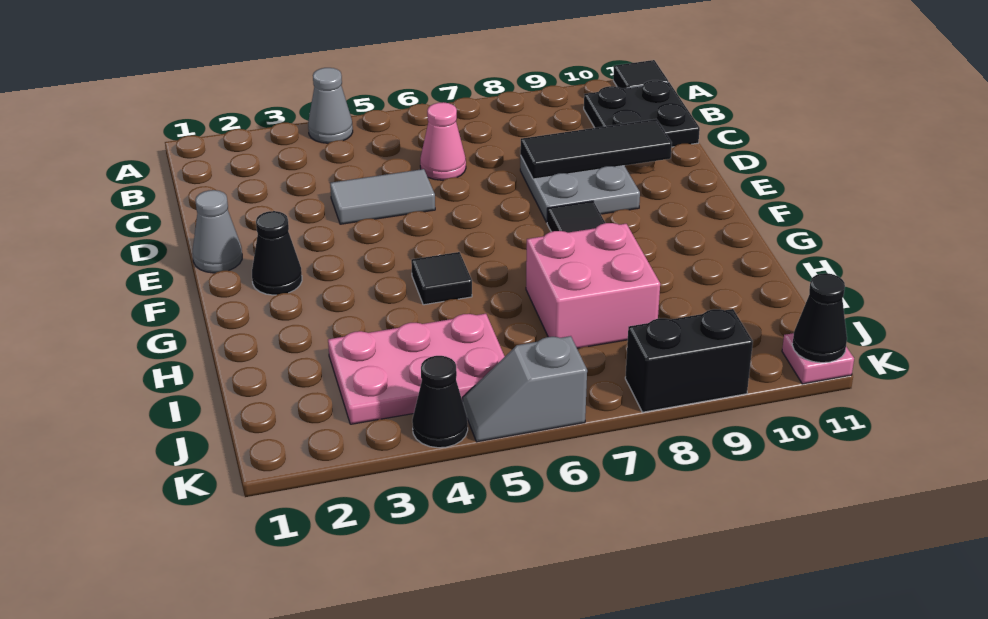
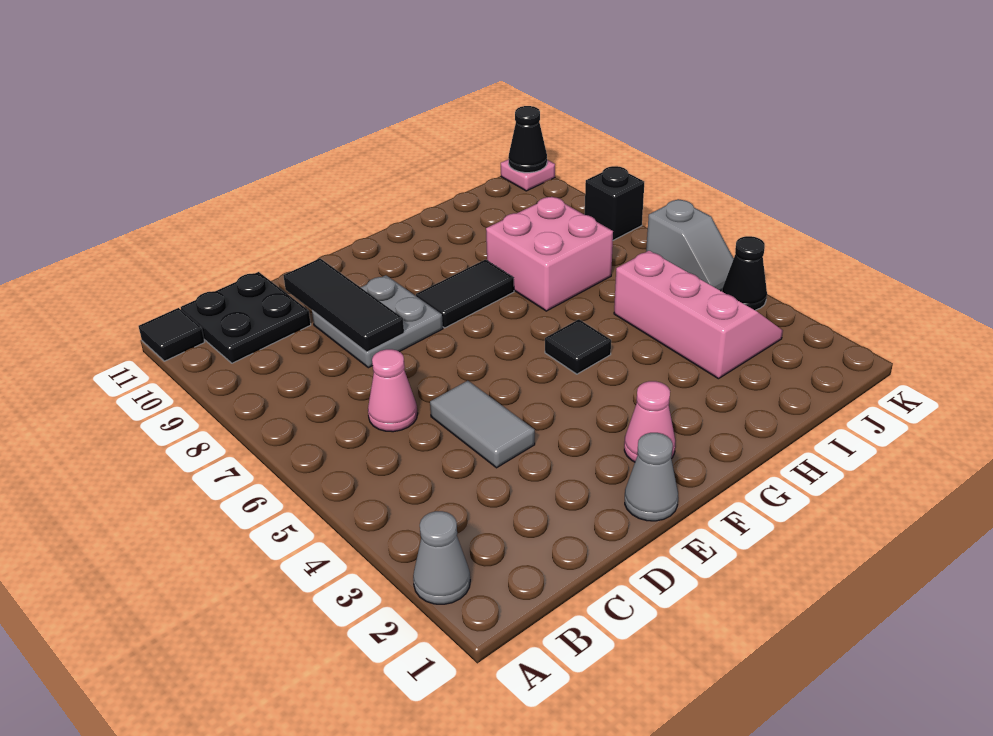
grey 1x1 cone [308,68,353,143] -> grey 1x1 cone moved to [413,511,470,604]
black 1x1 cone [252,211,302,295] -> pink 1x1 cone [624,381,675,462]
pink 2x3 plate [328,314,505,424] -> pink 2x3 slope [614,251,783,379]
black 1x2 brick [625,309,753,412] -> black 1x1 brick [585,166,644,240]

